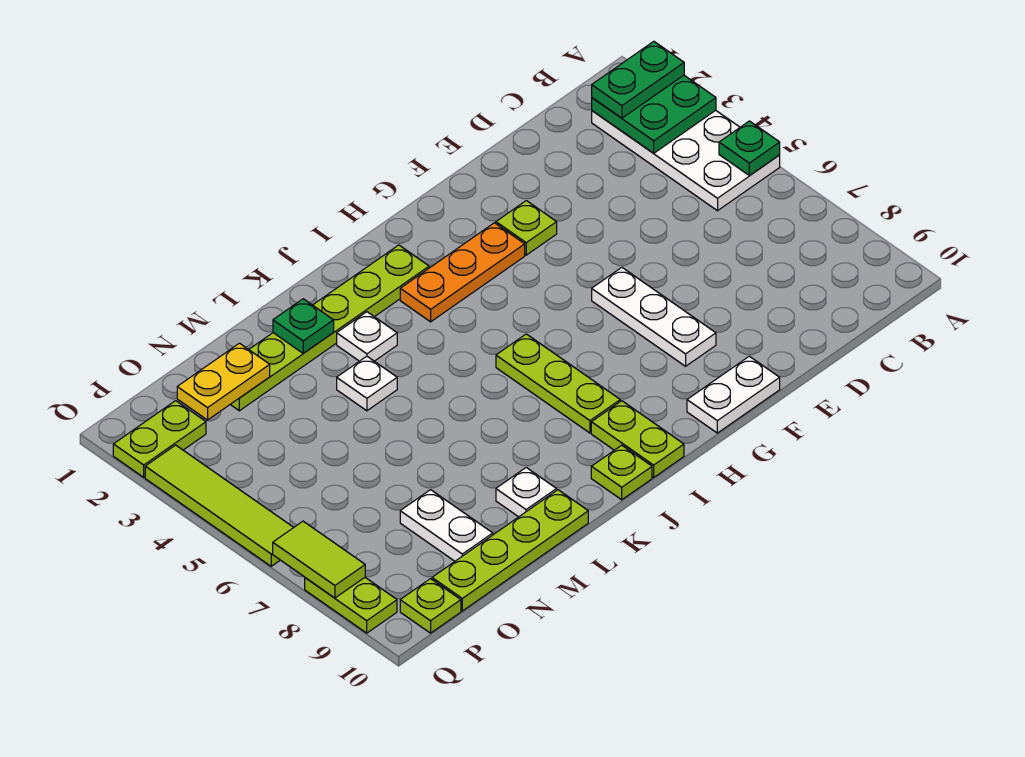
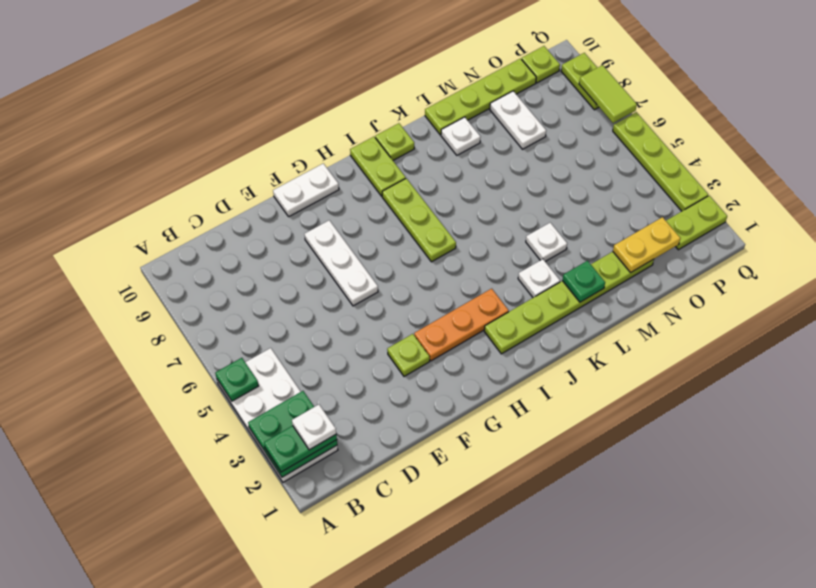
none -> white 1x1 plate [292,405,336,450]
lime 1x4 tile [145,445,294,566] -> lime 1x4 plate [613,112,708,211]

